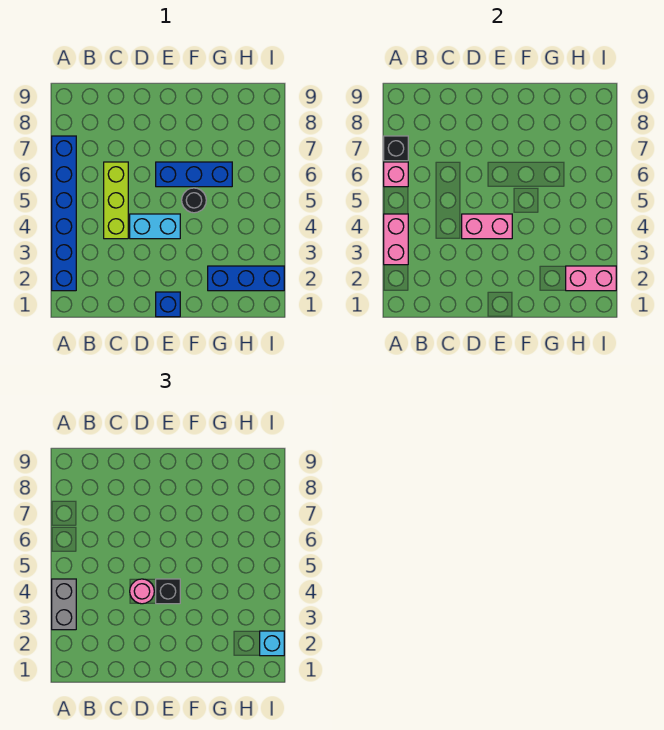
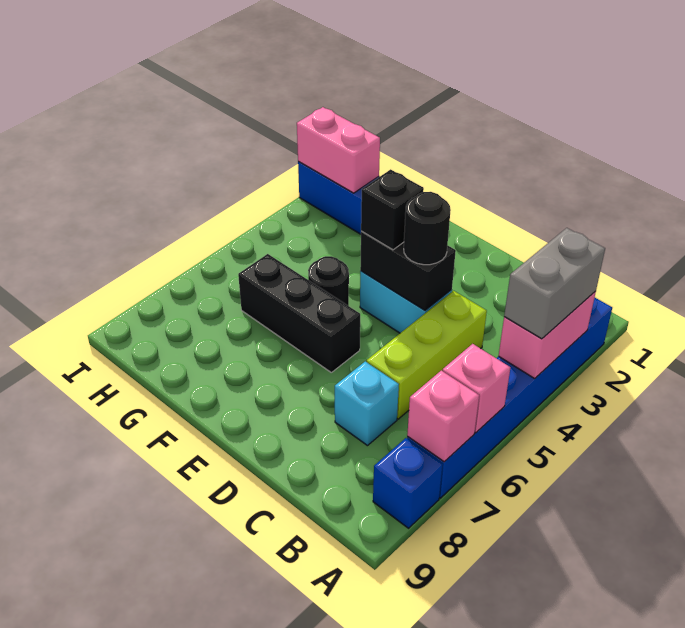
black 1x1 brick [384,136,408,161] -> pink 1x1 brick [407,371,479,462]
pink 1x2 brick [462,214,512,239] -> black 1x2 brick [360,231,456,310]
pink 1x1 round brick [130,579,154,604] -> black 1x1 round brick [404,192,451,265]
blue 1x1 brick [156,292,180,317] -> blue 1x1 brick moved to [373,438,443,528]
blue 1x3 brick [156,162,232,187] -> black 1x3 brick [238,254,360,372]
cyan 1x1 brick [260,631,284,656] -> cyan 1x1 brick moved to [335,361,399,446]

